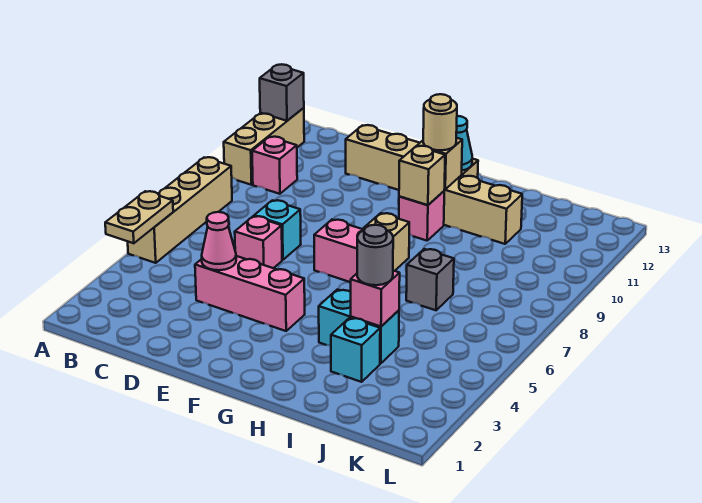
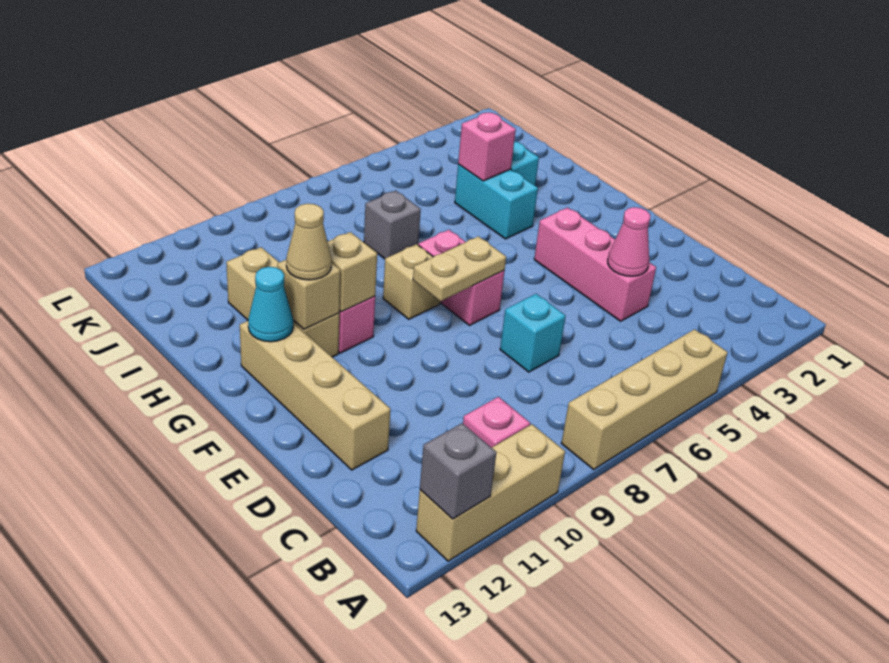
tan 1x2 plate [105,191,173,243] -> tan 1x2 plate moved to [413,236,506,301]
pink 1x1 brick [235,216,282,268] -> none
tan 1x1 round brick [423,94,457,150] -> tan 1x1 cone [286,204,332,280]
grey 1x1 round brick [357,225,393,285] -> none

